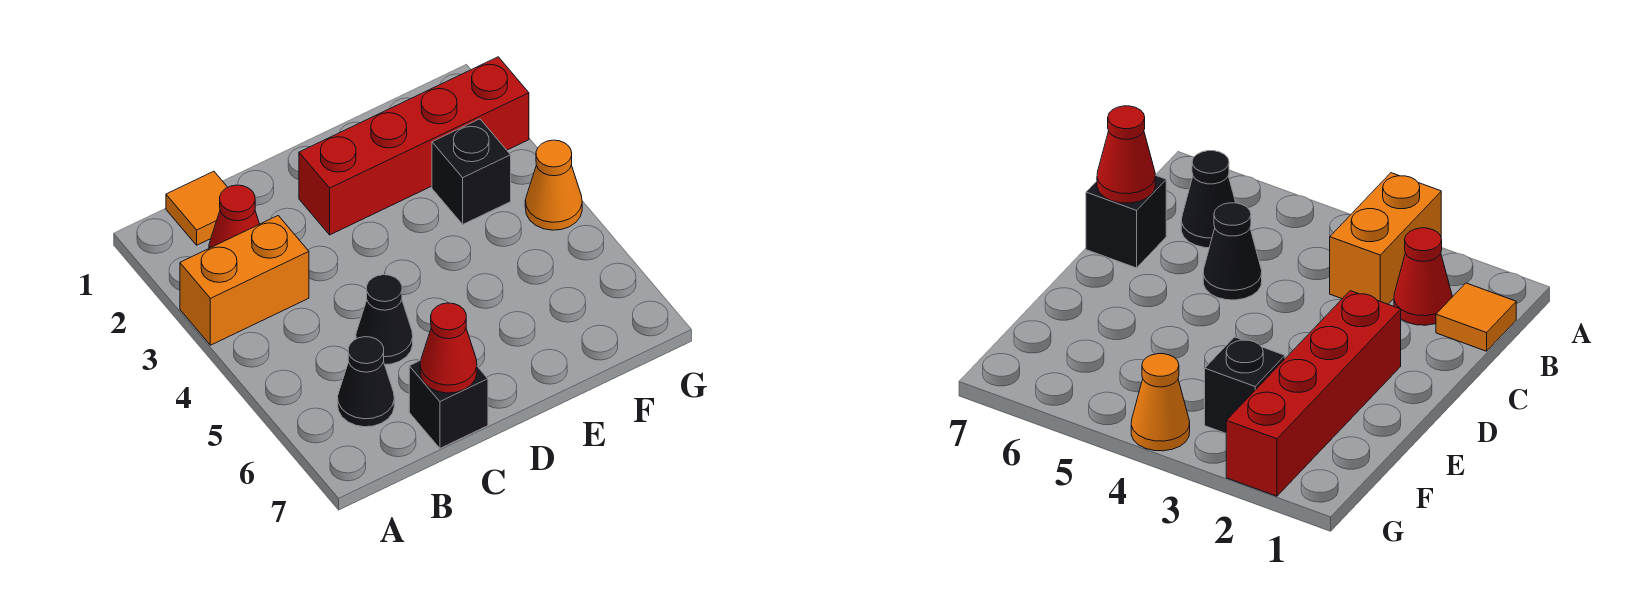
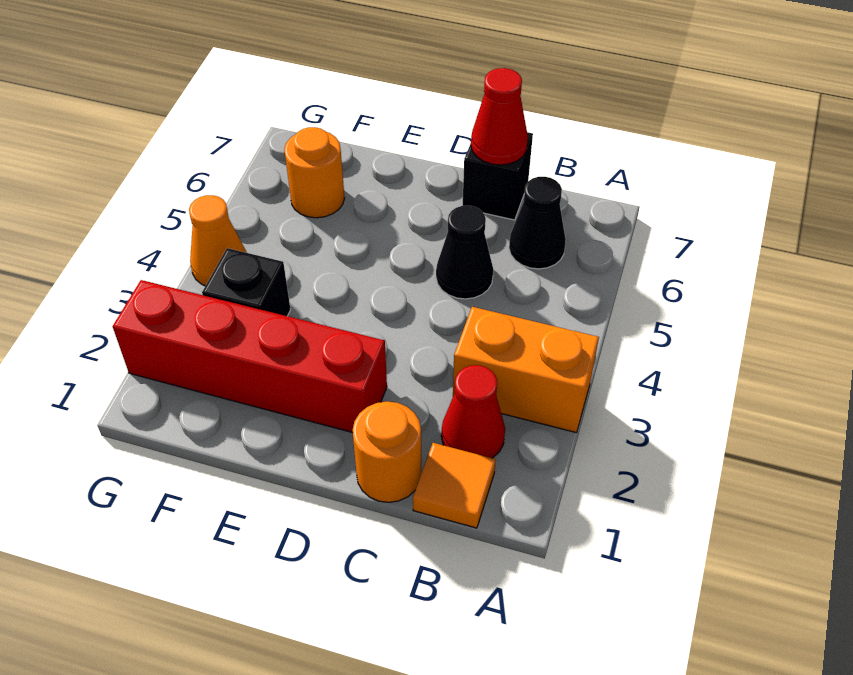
none -> orange 1x1 round brick [353,401,421,502]
none -> orange 1x1 round brick [284,127,344,218]

